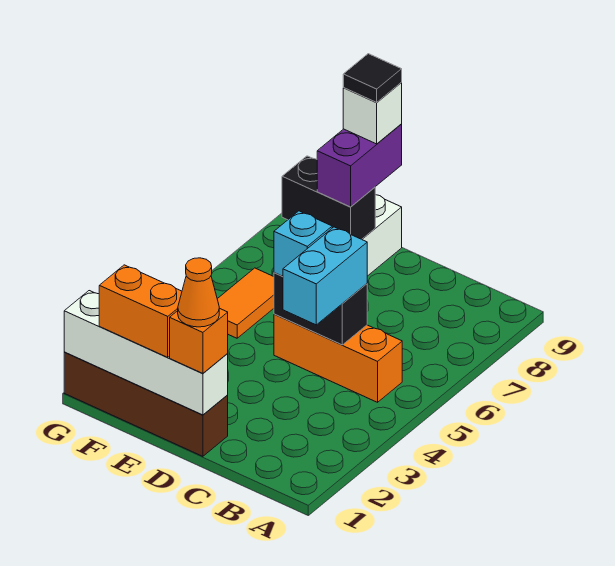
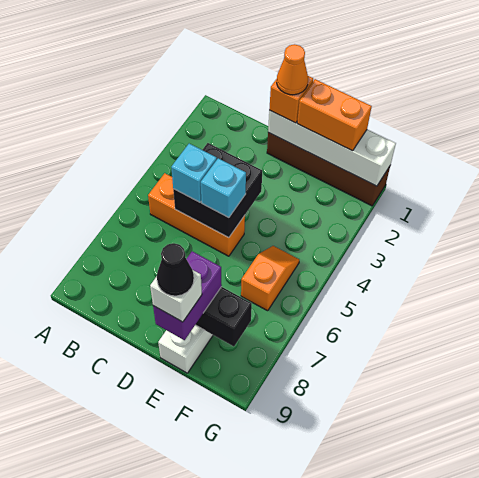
cyan 1x2 brick [283,227,367,325] -> cyan 1x1 brick [171,144,217,202]
black 1x2 brick [274,273,367,345] -> black 2x2 brick [173,143,262,238]
black 1x1 tile [343,54,402,103] -> black 1x1 cone [157,243,194,296]
orange 1x2 tile [217,268,274,338] -> orange 1x2 slope [241,246,299,311]

